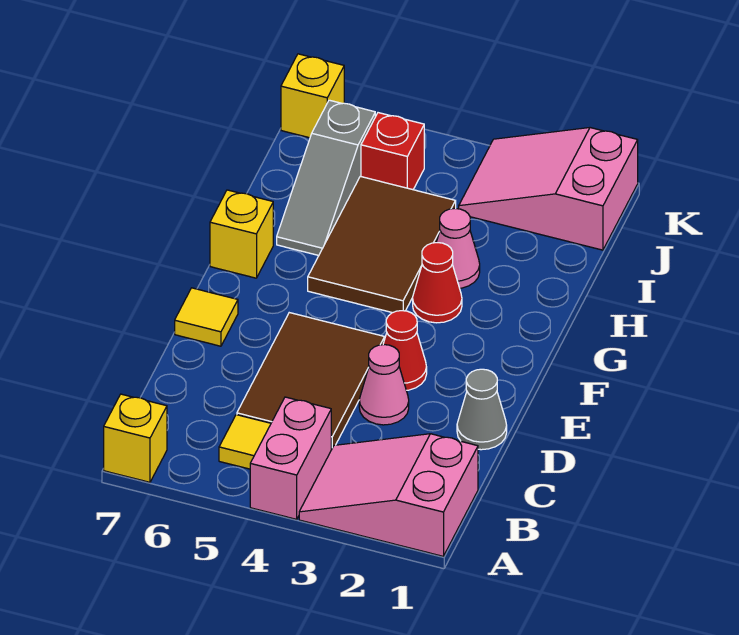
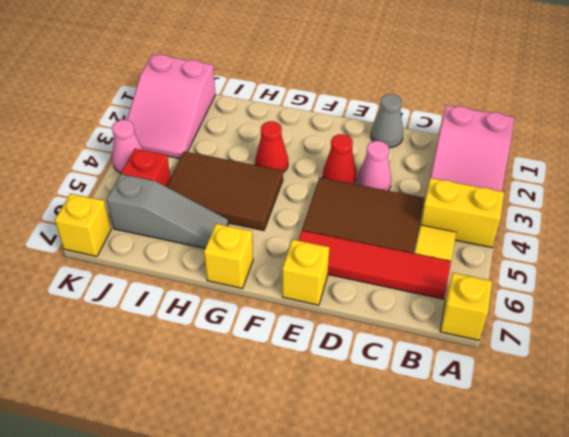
pink 1x2 brick [250,397,331,519] -> yellow 1x2 brick [421,178,504,248]
none -> red 1x4 tile [298,231,451,299]
yellow 1x1 tile [175,288,238,346] -> yellow 1x1 brick [282,239,329,305]
pink 1x1 cone [436,208,480,288] -> pink 1x1 cone moved to [112,120,143,173]

